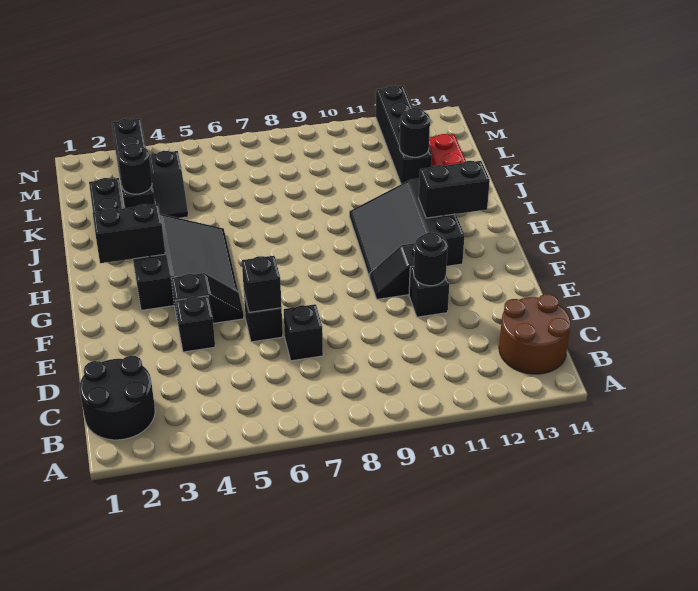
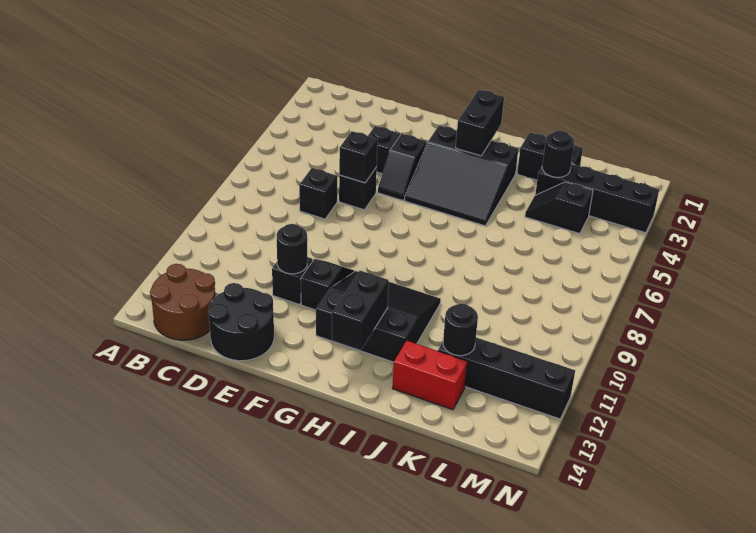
black 2x2 round brick [80,356,155,440] -> black 2x2 round brick moved to [208,283,274,361]

